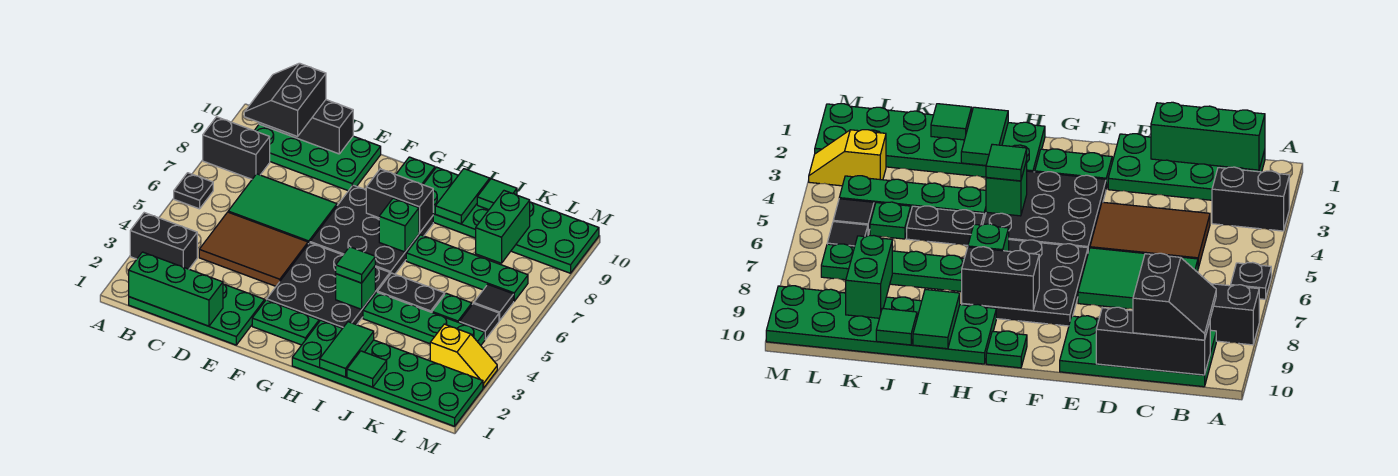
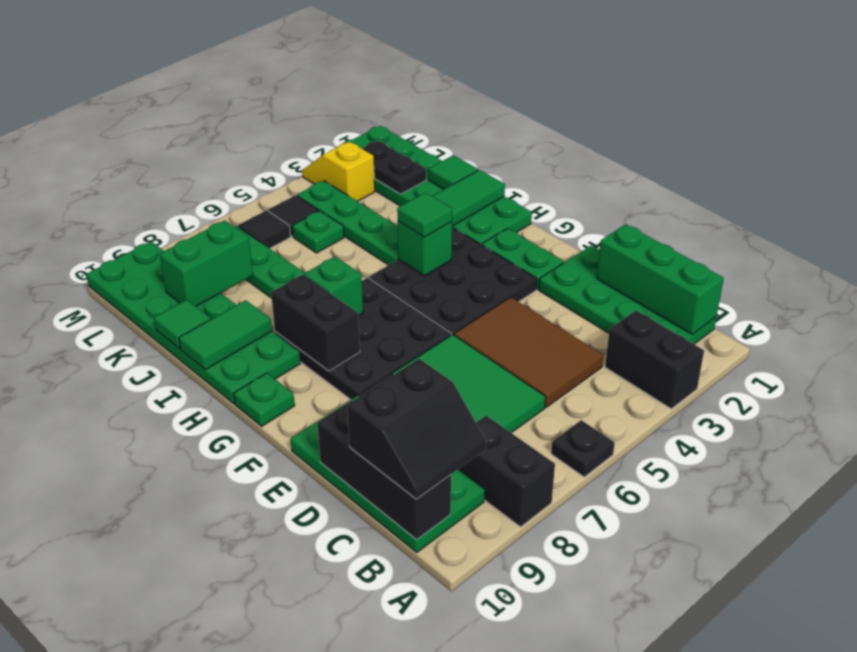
black 1x2 plate [377,273,445,312] -> black 1x2 plate moved to [362,141,426,194]

